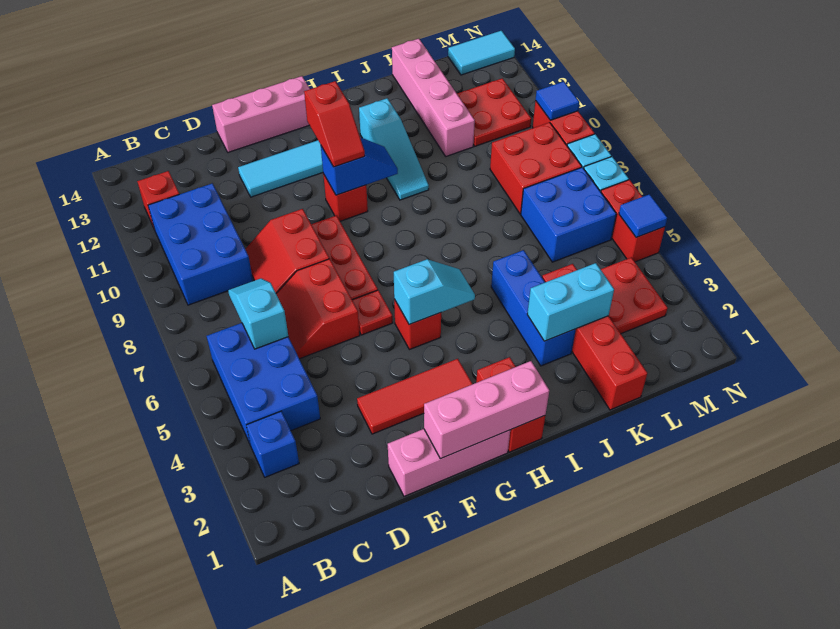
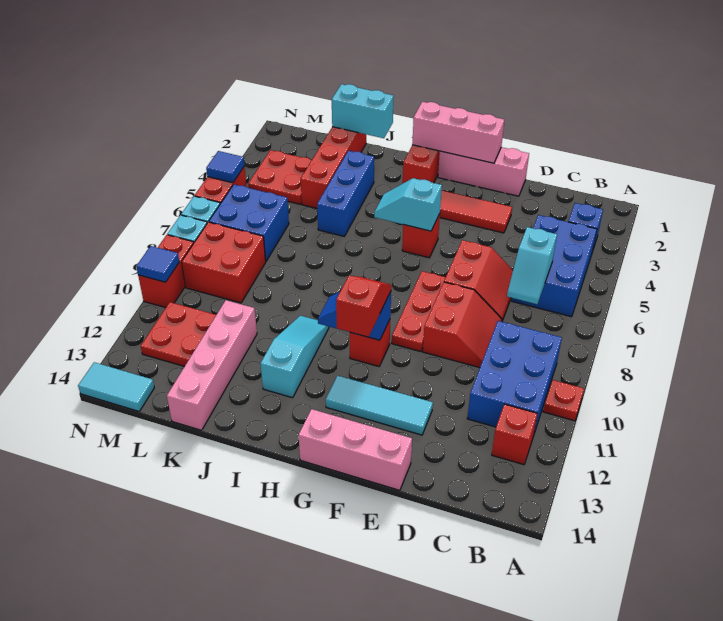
red 1x1 plate [352,290,393,335] -> red 1x1 plate moved to [543,380,584,421]
cyan 1x2 brick [527,263,614,341] -> cyan 1x2 brick moved to [332,84,394,138]

